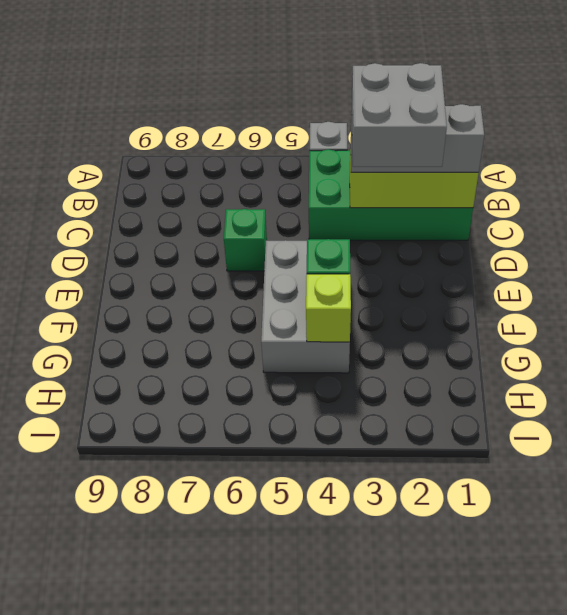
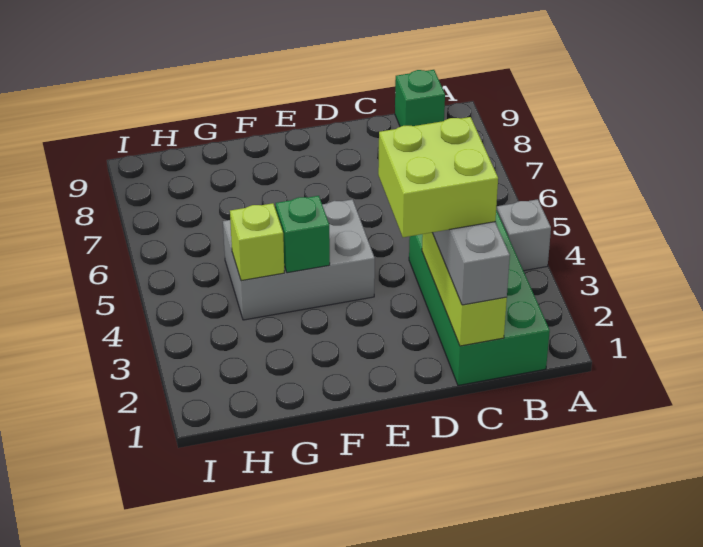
grey 2x2 brick [352,63,447,167] -> lime 2x2 brick [378,117,498,237]
green 1x1 brick [224,209,267,271] -> green 1x1 brick moved to [395,70,445,127]

